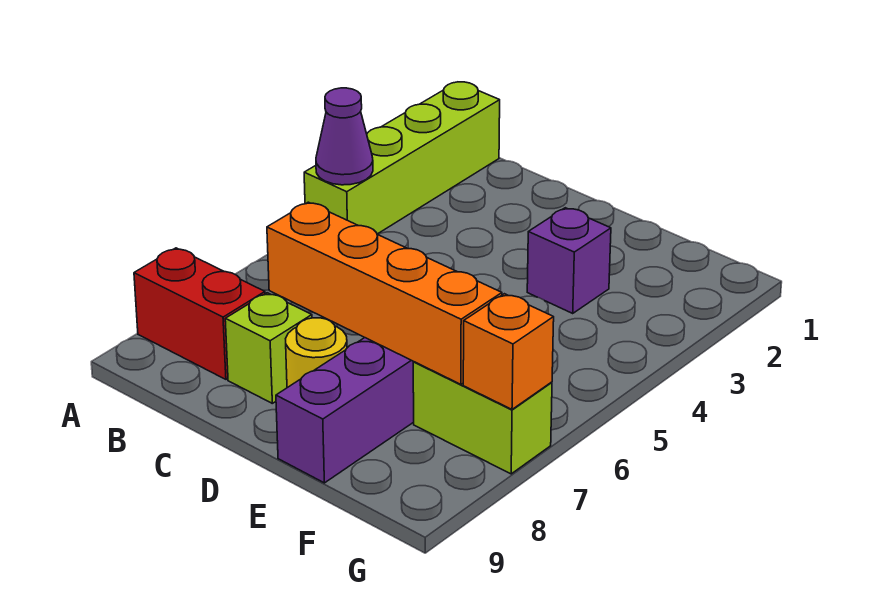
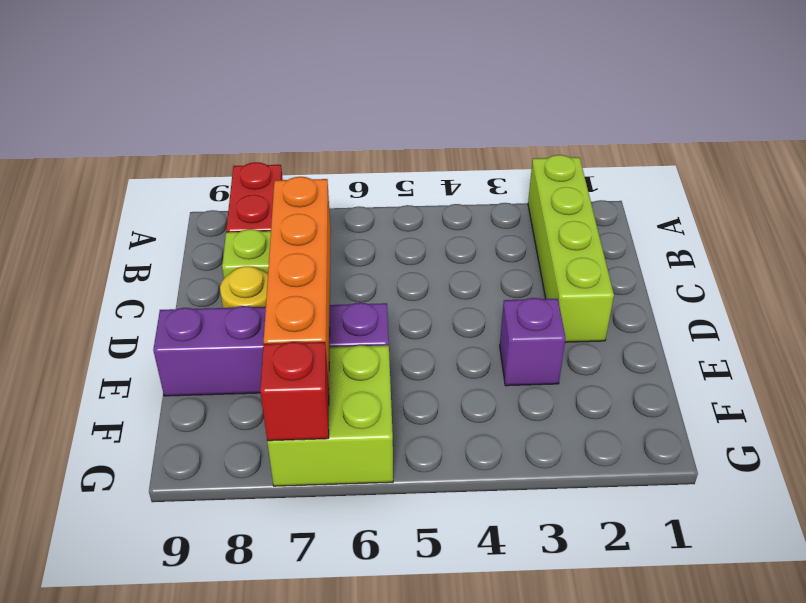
lime 1x4 brick [304,82,500,234] -> lime 1x4 brick turned to [528,155,614,342]
purple 1x1 cone [316,88,373,185] -> none
lime 1x2 brick [413,362,552,474] -> lime 2x2 brick [267,345,393,486]
orange 1x1 brick [463,294,554,409] -> red 1x1 brick [260,342,329,441]

